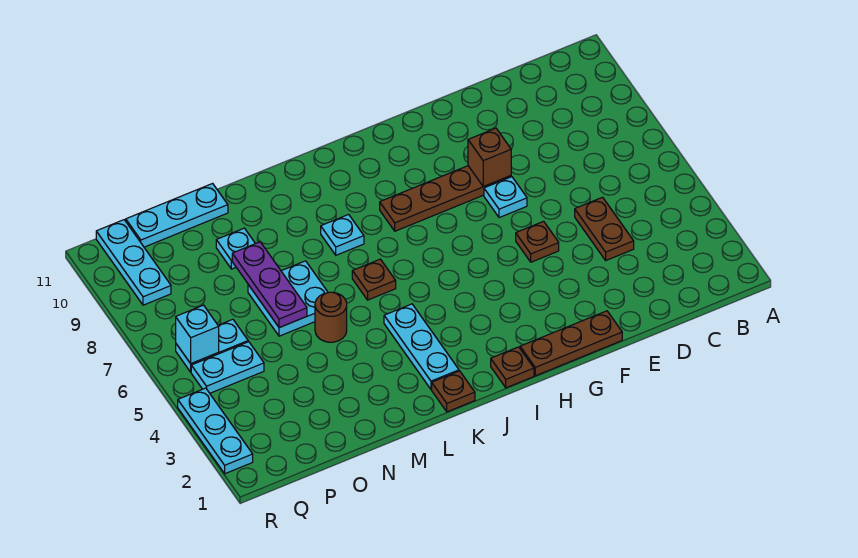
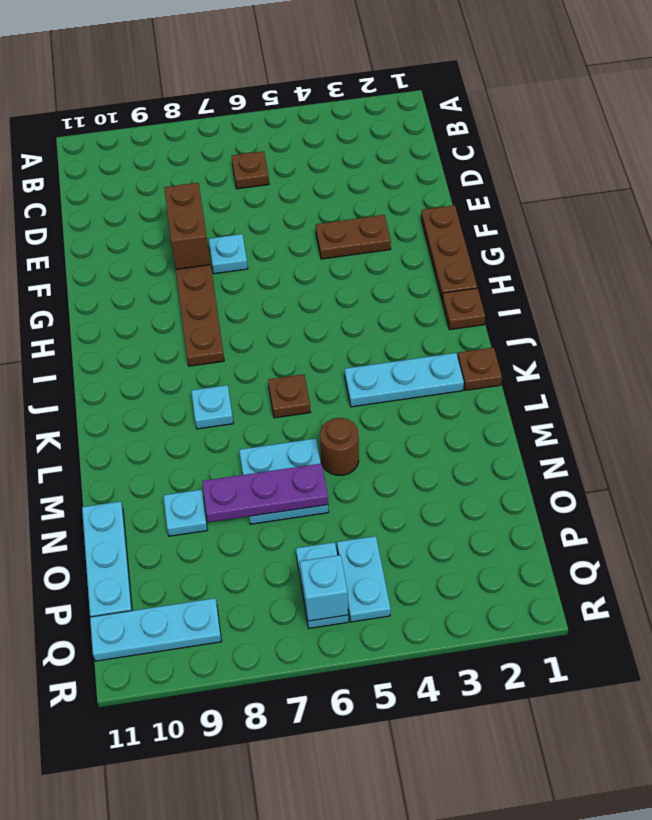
brown 1x2 plate [575,197,634,260] -> brown 1x2 plate moved to [316,215,391,259]
brown 1x1 plate [516,221,559,262] -> brown 1x1 plate moved to [232,151,269,189]
brown 1x1 brick [468,128,511,187] -> brown 1x2 brick [164,183,210,269]
cyan 1x3 plate [178,388,253,474] -> none

